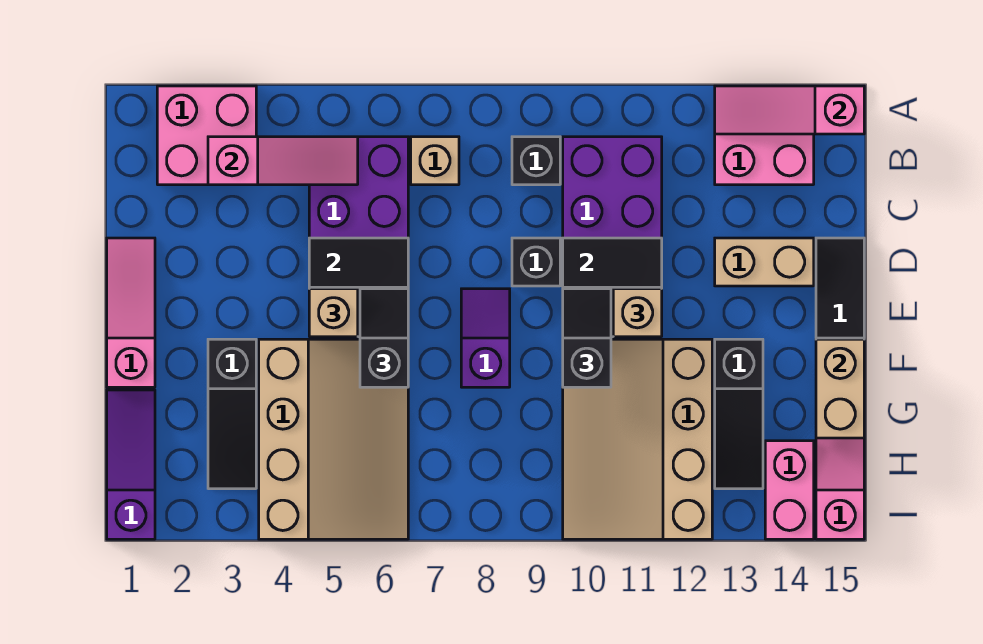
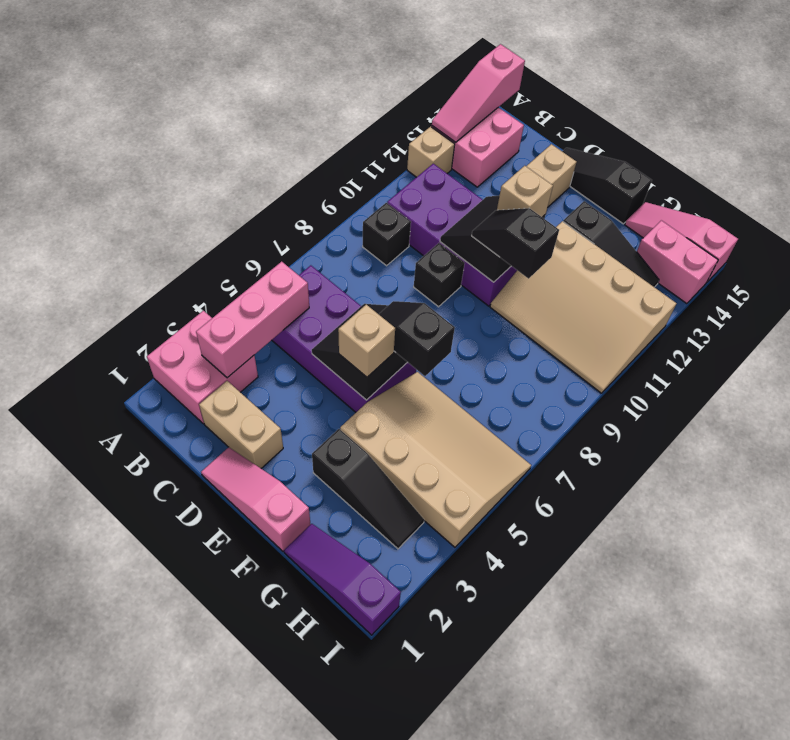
pink 1x3 slope [208,137,358,185] -> pink 1x3 brick [196,262,309,378]
tan 1x1 brick [411,137,459,185] -> tan 1x1 brick moved to [407,127,455,177]
purple 1x2 slope [461,289,510,387] -> none
tan 1x2 brick [816,339,864,438] -> tan 1x2 brick moved to [199,381,283,468]

